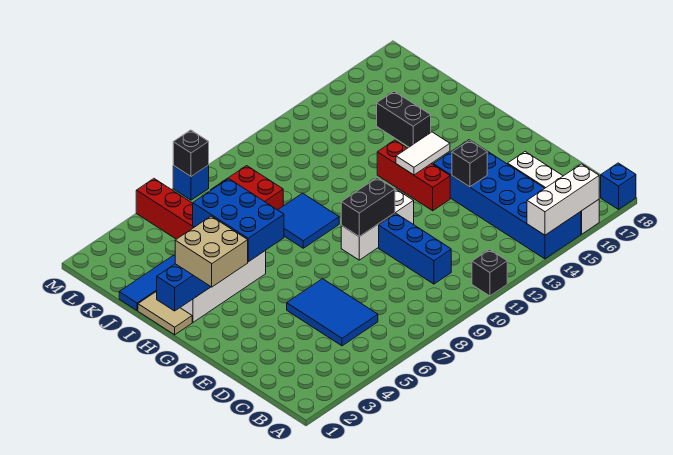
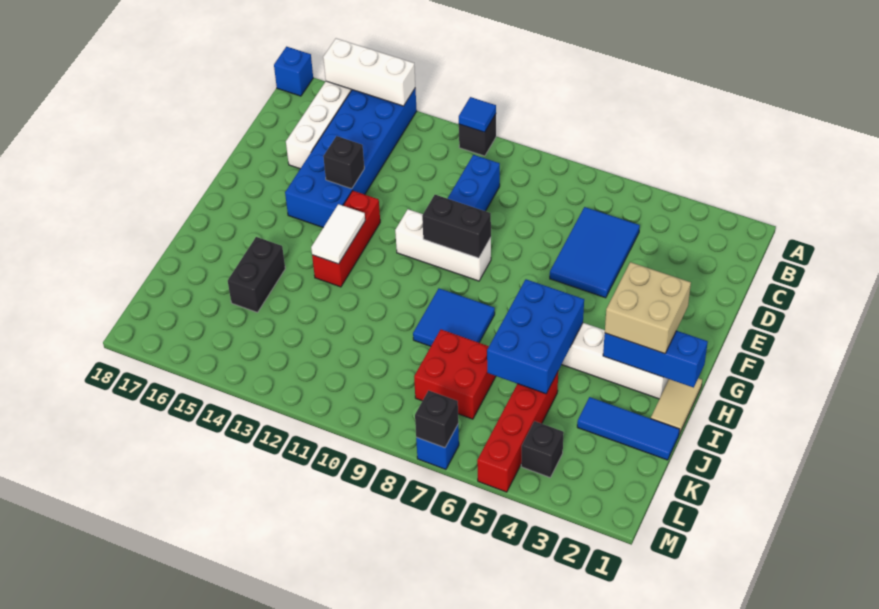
none -> blue 1x1 tile [459,97,496,132]
white 1x2 tile [396,132,450,175] -> white 1x2 tile turned to [311,204,365,264]
none -> black 1x1 brick [521,421,564,477]

